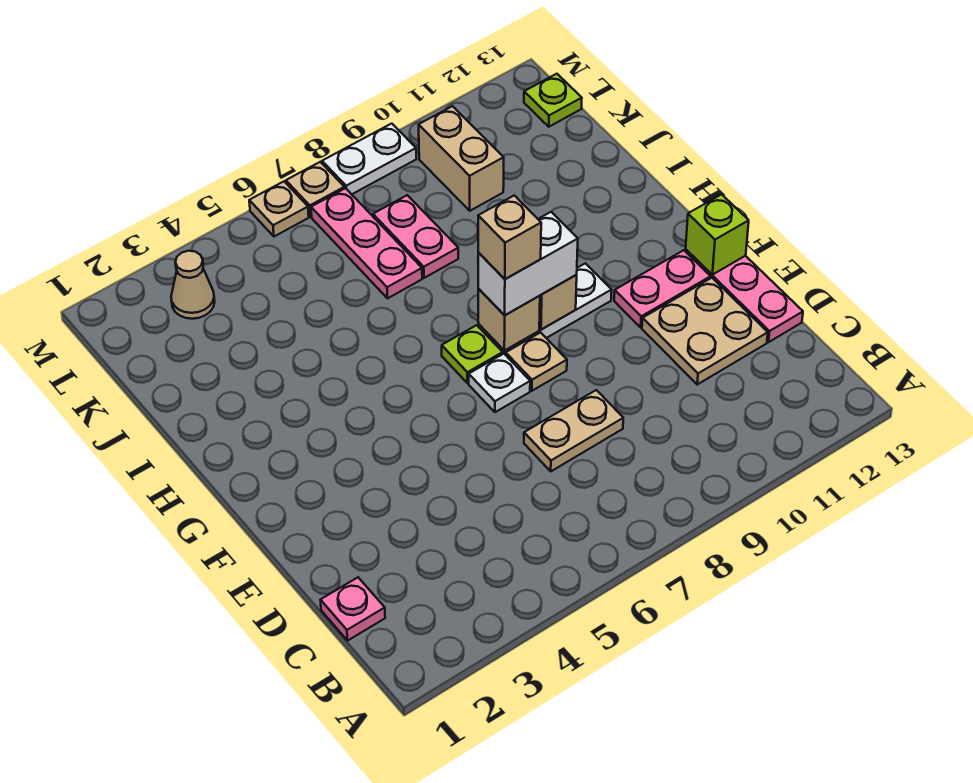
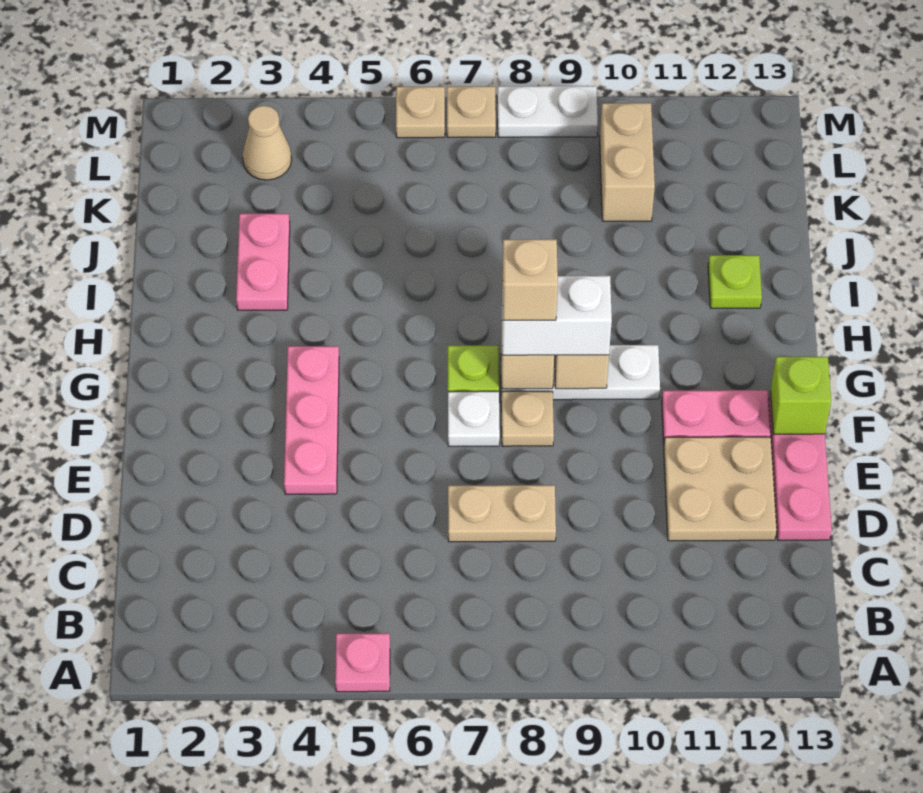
pink 1x1 plate [321,578,385,640] -> pink 1x1 plate moved to [335,633,390,692]
pink 1x3 plate [311,188,422,298] -> pink 1x3 plate moved to [284,346,339,494]
pink 1x2 plate [373,195,458,278] -> pink 1x2 plate moved to [236,214,290,310]
lime 1x1 plate [524,74,582,127] -> lime 1x1 plate moved to [708,255,762,308]

